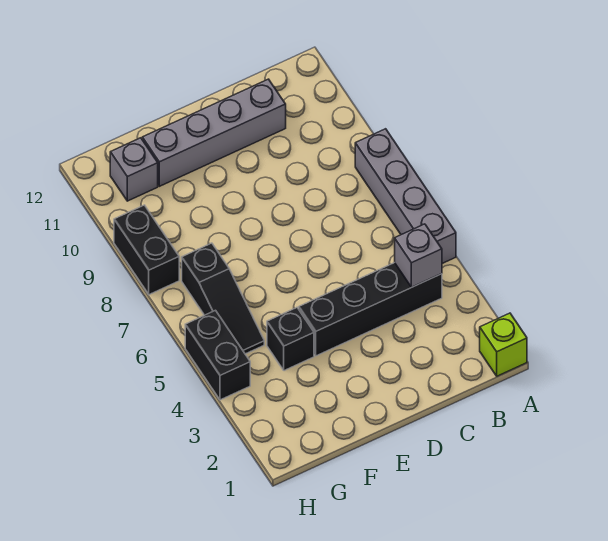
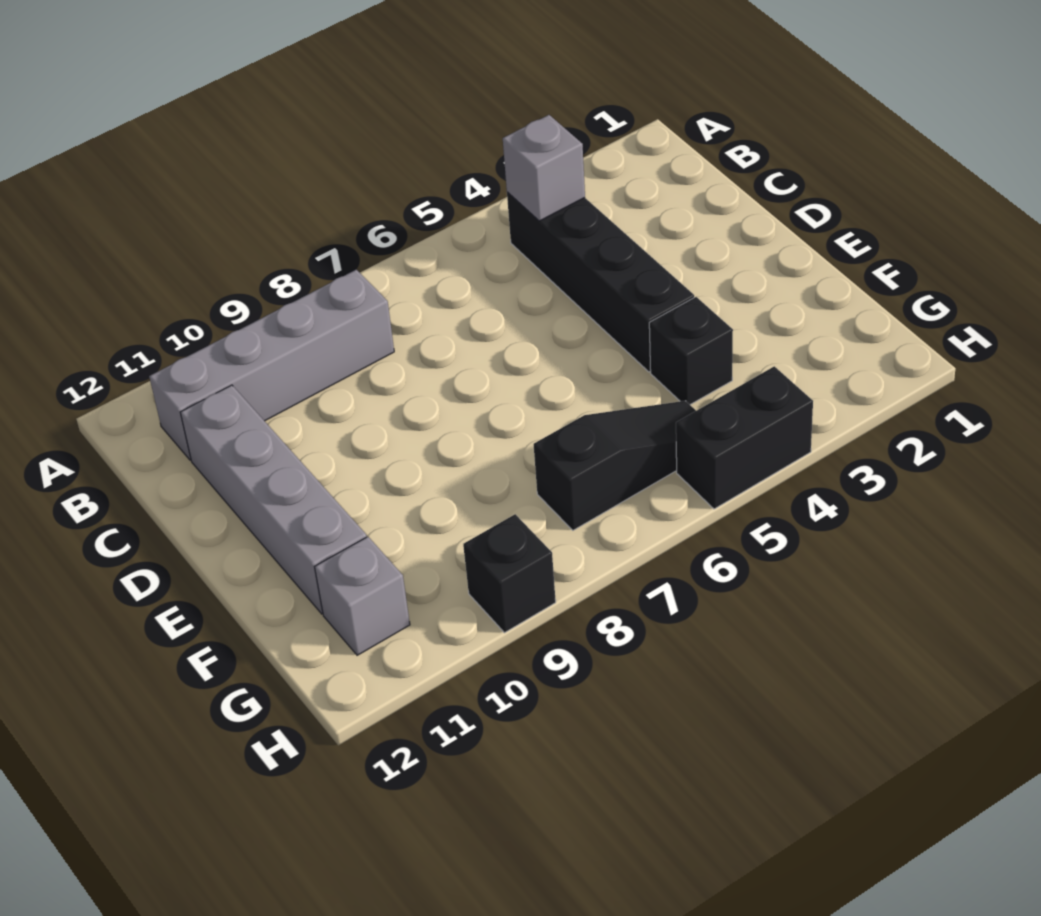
lime 1x1 brick [480,313,527,376] -> none
grey 1x4 brick [355,129,456,263] -> grey 1x4 brick moved to [149,270,394,460]
black 1x2 brick [114,205,179,295] -> black 1x1 brick [463,514,556,633]

